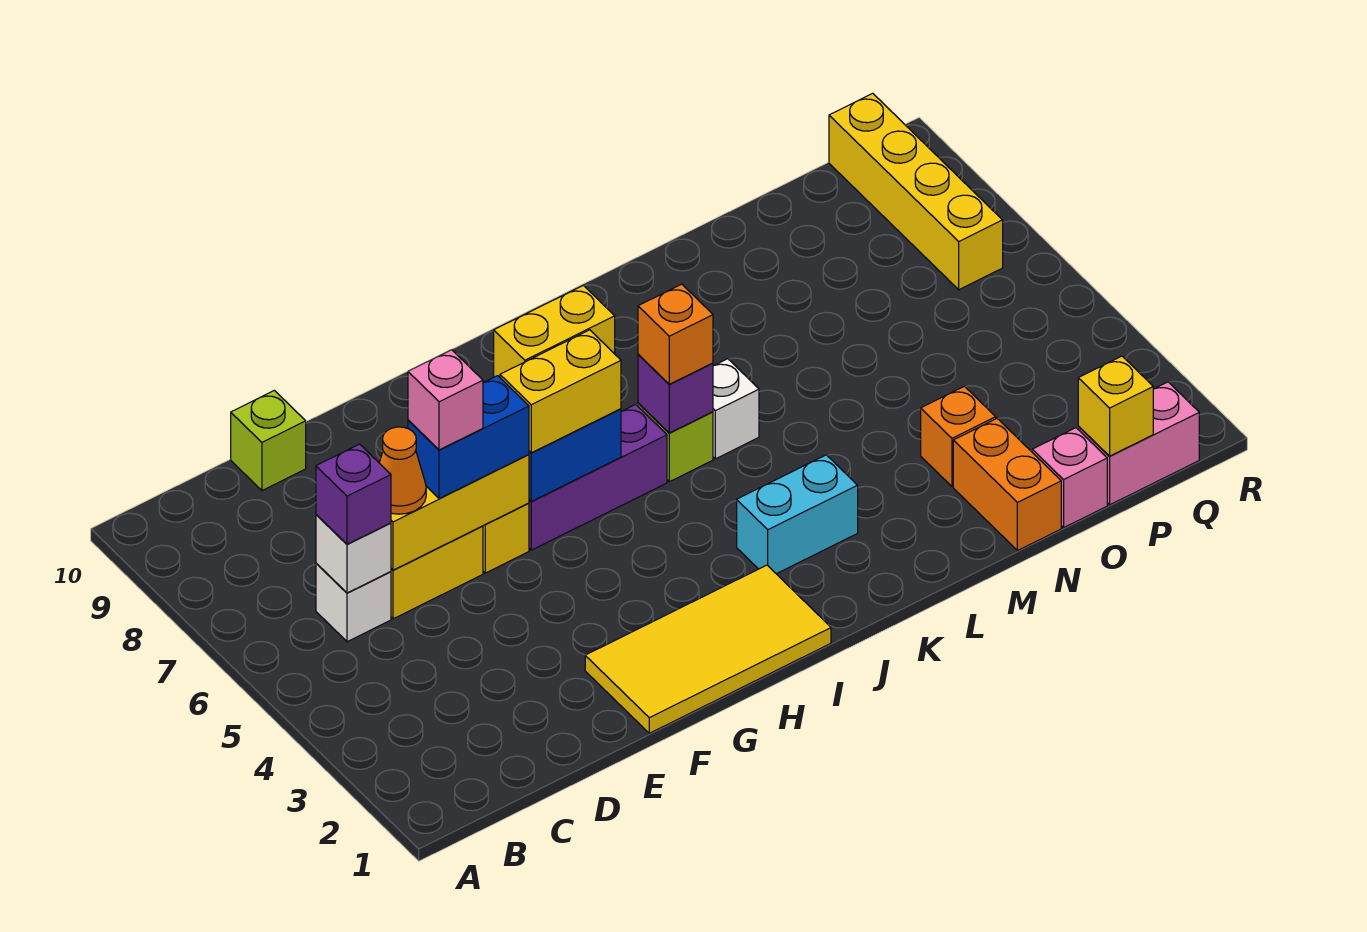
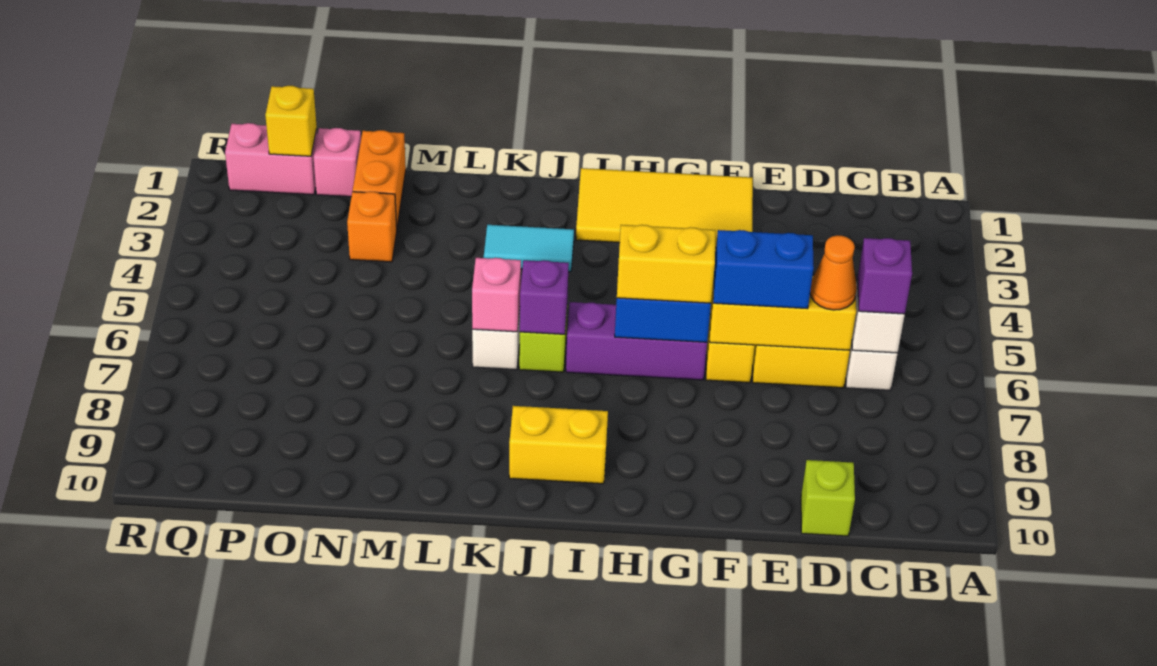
pink 1x1 brick [408,350,483,450] -> pink 1x1 brick moved to [472,258,521,332]
cyan 1x2 brick [737,455,858,574] -> cyan 1x2 tile [484,225,574,272]
orange 1x1 brick [638,284,713,384] -> none
yellow 1x4 brick [829,93,1003,290] -> none

